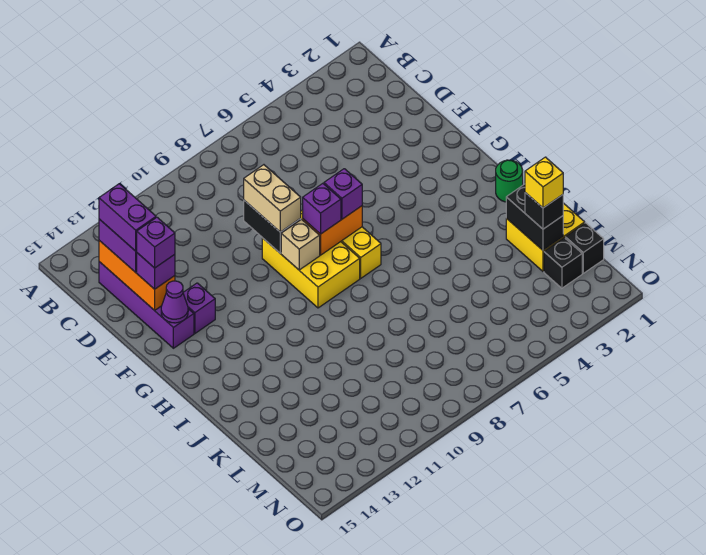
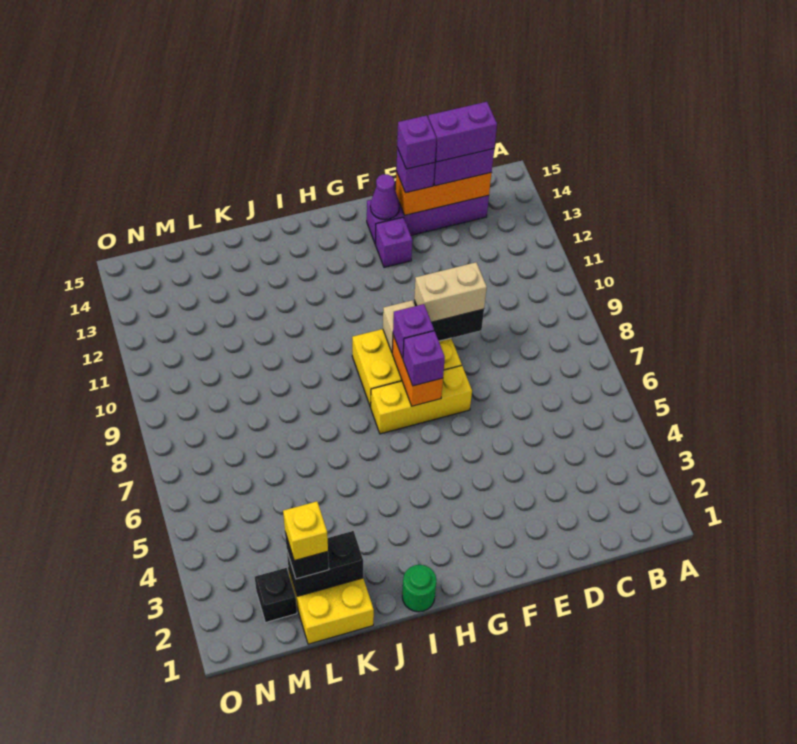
black 1x1 brick [565,223,604,273] -> none

